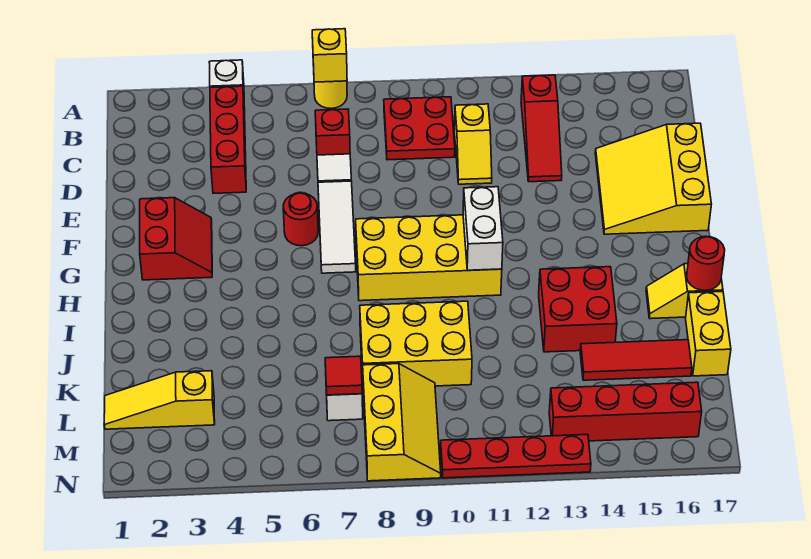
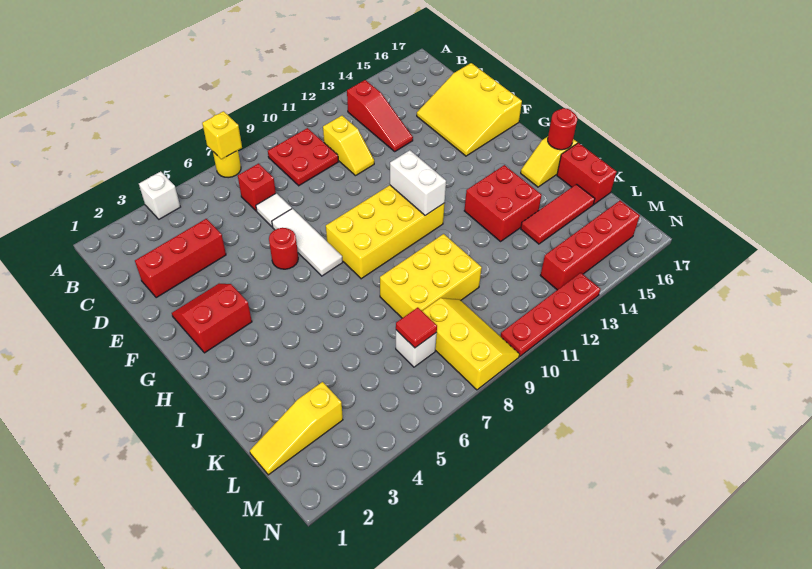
red 1x3 brick [210,86,246,193] -> red 1x3 brick turned to [135,219,226,298]
red 2x2 slope [140,198,212,280] -> red 2x2 slope turned to [172,284,252,353]
yellow 1x2 brick [686,292,731,376] -> red 1x2 brick [557,143,617,204]

